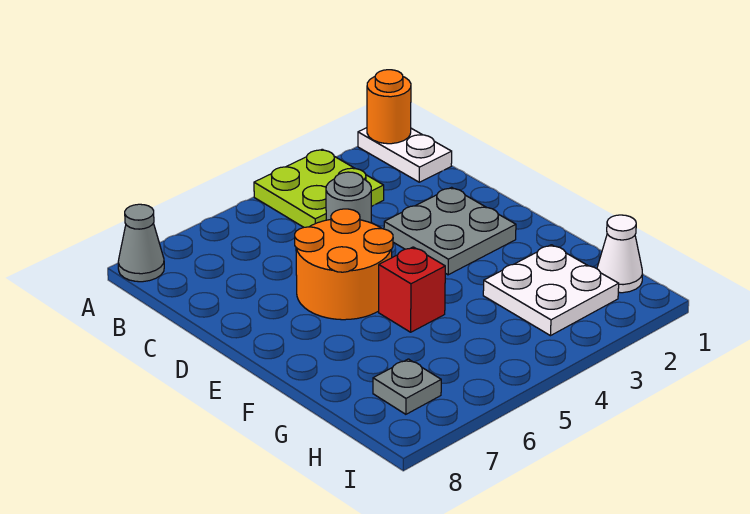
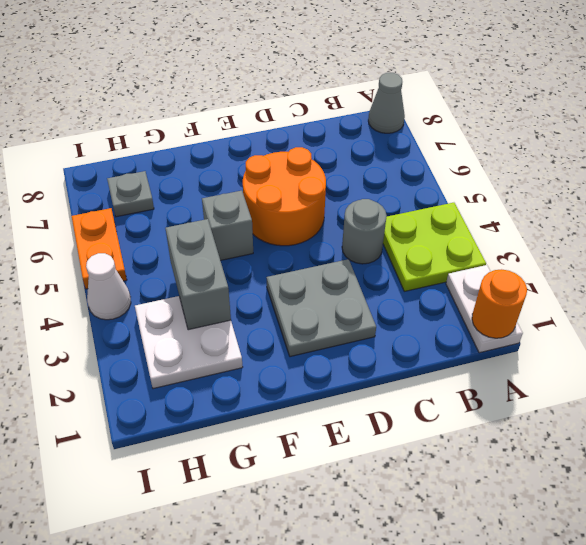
white 1x2 plate [358,128,452,182] -> white 1x2 plate turned to [446,265,523,353]
red 1x1 brick [379,247,445,332] -> grey 1x1 brick [202,191,253,261]
none -> grey 1x2 brick [165,219,231,330]
white 1x1 cone [597,215,642,293] -> white 1x1 cone moved to [86,253,131,320]
none -> orange 1x2 plate [72,208,127,289]

